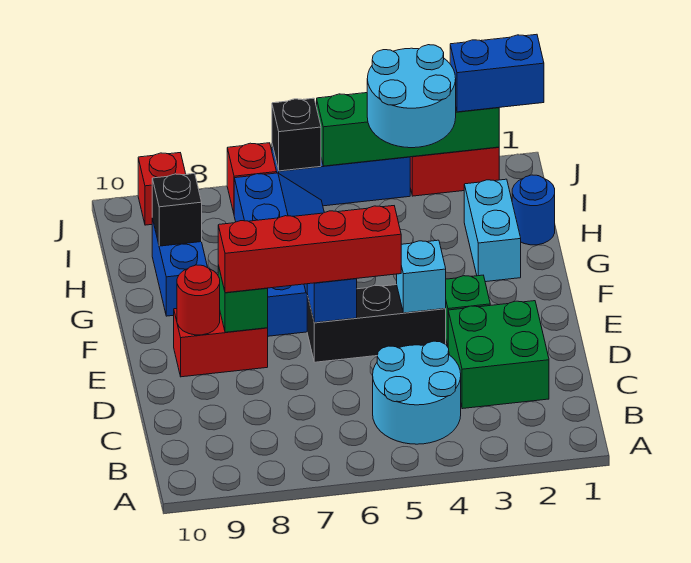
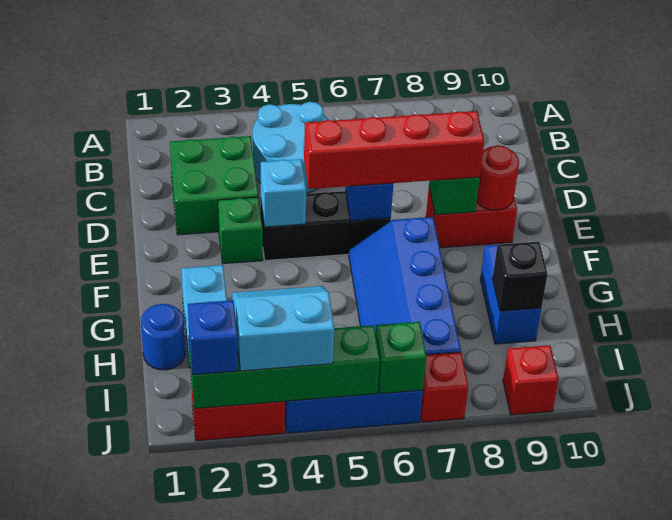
cyan 2x2 round brick [367,45,456,148] -> cyan 2x2 slope [232,286,334,371]
blue 1x2 brick [450,34,544,112] -> blue 1x1 brick [188,300,238,375]
black 1x1 brick [272,98,321,171] -> green 1x1 brick [375,322,427,394]

